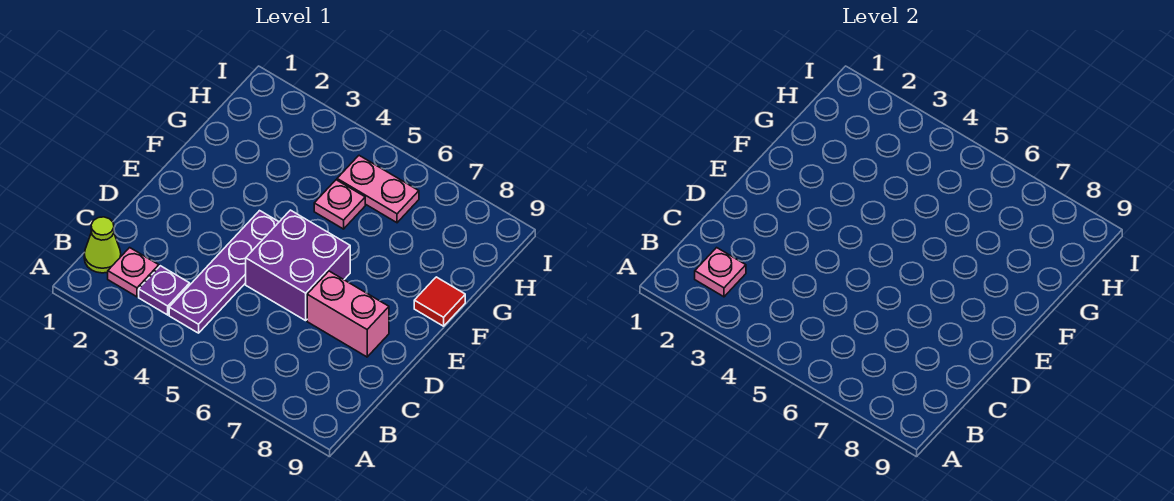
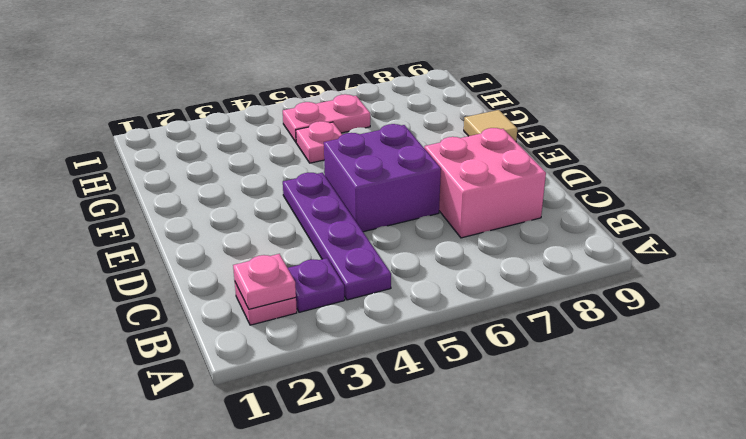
lime 1x1 cone [84,217,121,273] -> none
pink 1x2 brick [307,271,389,357] -> pink 2x2 brick [424,128,546,238]
red 1x1 tile [414,277,465,326] -> tan 1x1 tile [464,110,517,141]

